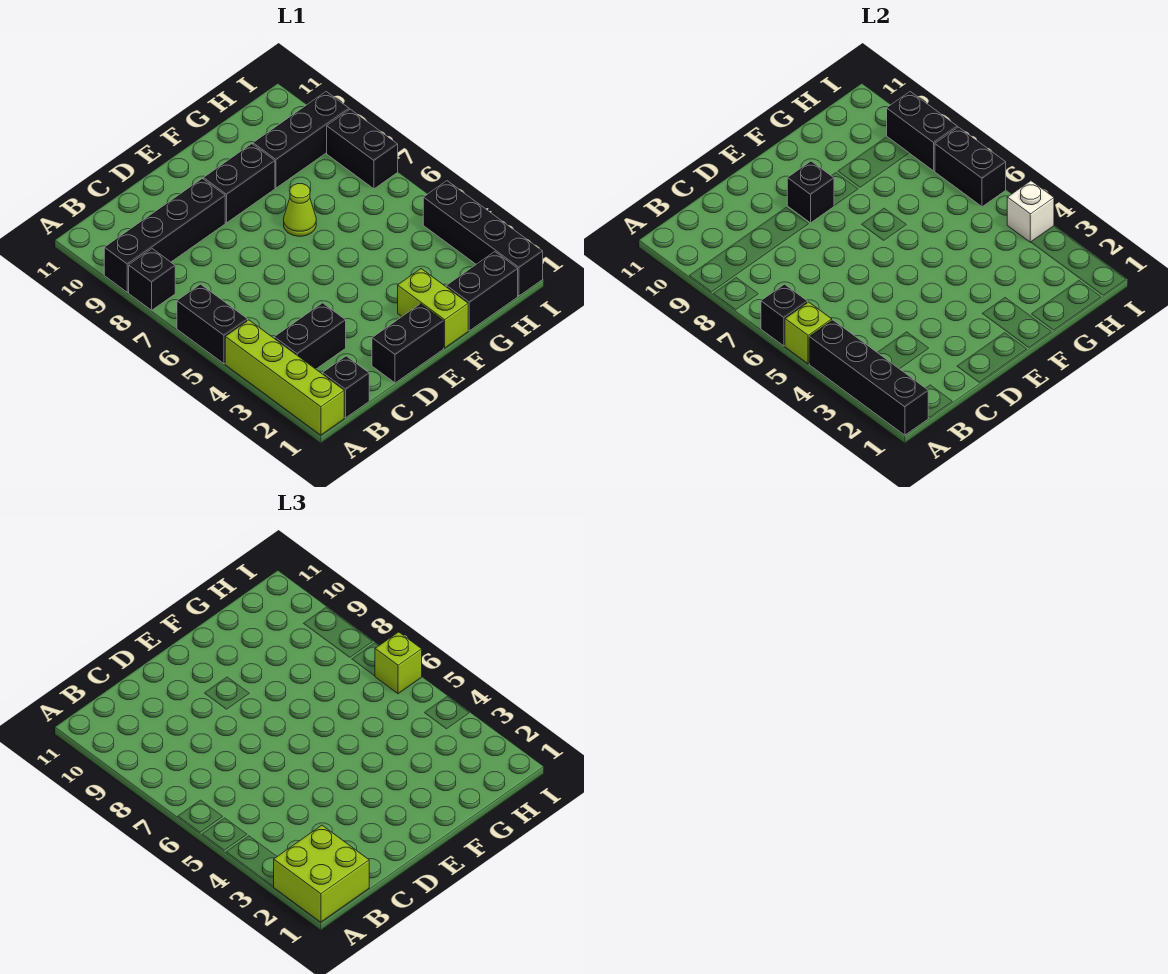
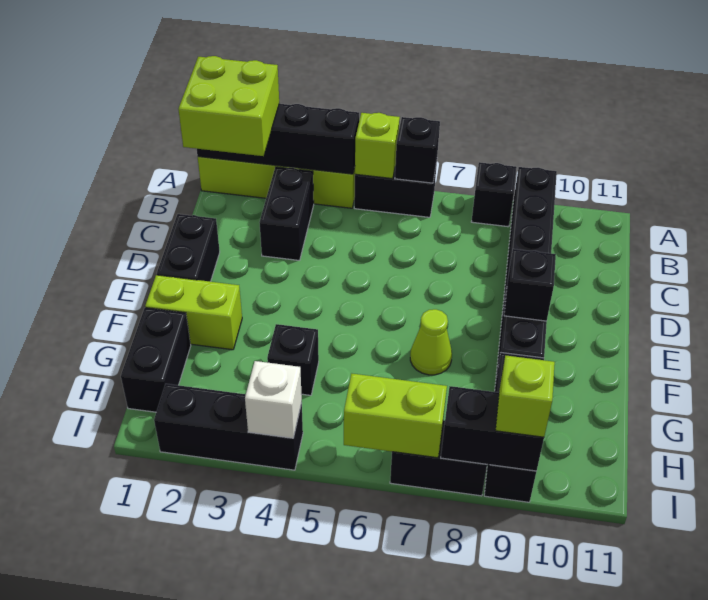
black 1x1 brick [323,356,369,418] -> black 1x1 brick moved to [267,324,319,395]
black 1x4 brick [423,181,543,296] -> black 1x3 brick [154,384,303,470]
black 1x2 brick [935,127,1006,207] -> lime 1x2 brick [344,374,447,458]
lime 1x1 brick [375,632,422,694] -> lime 1x1 brick moved to [495,356,555,437]

